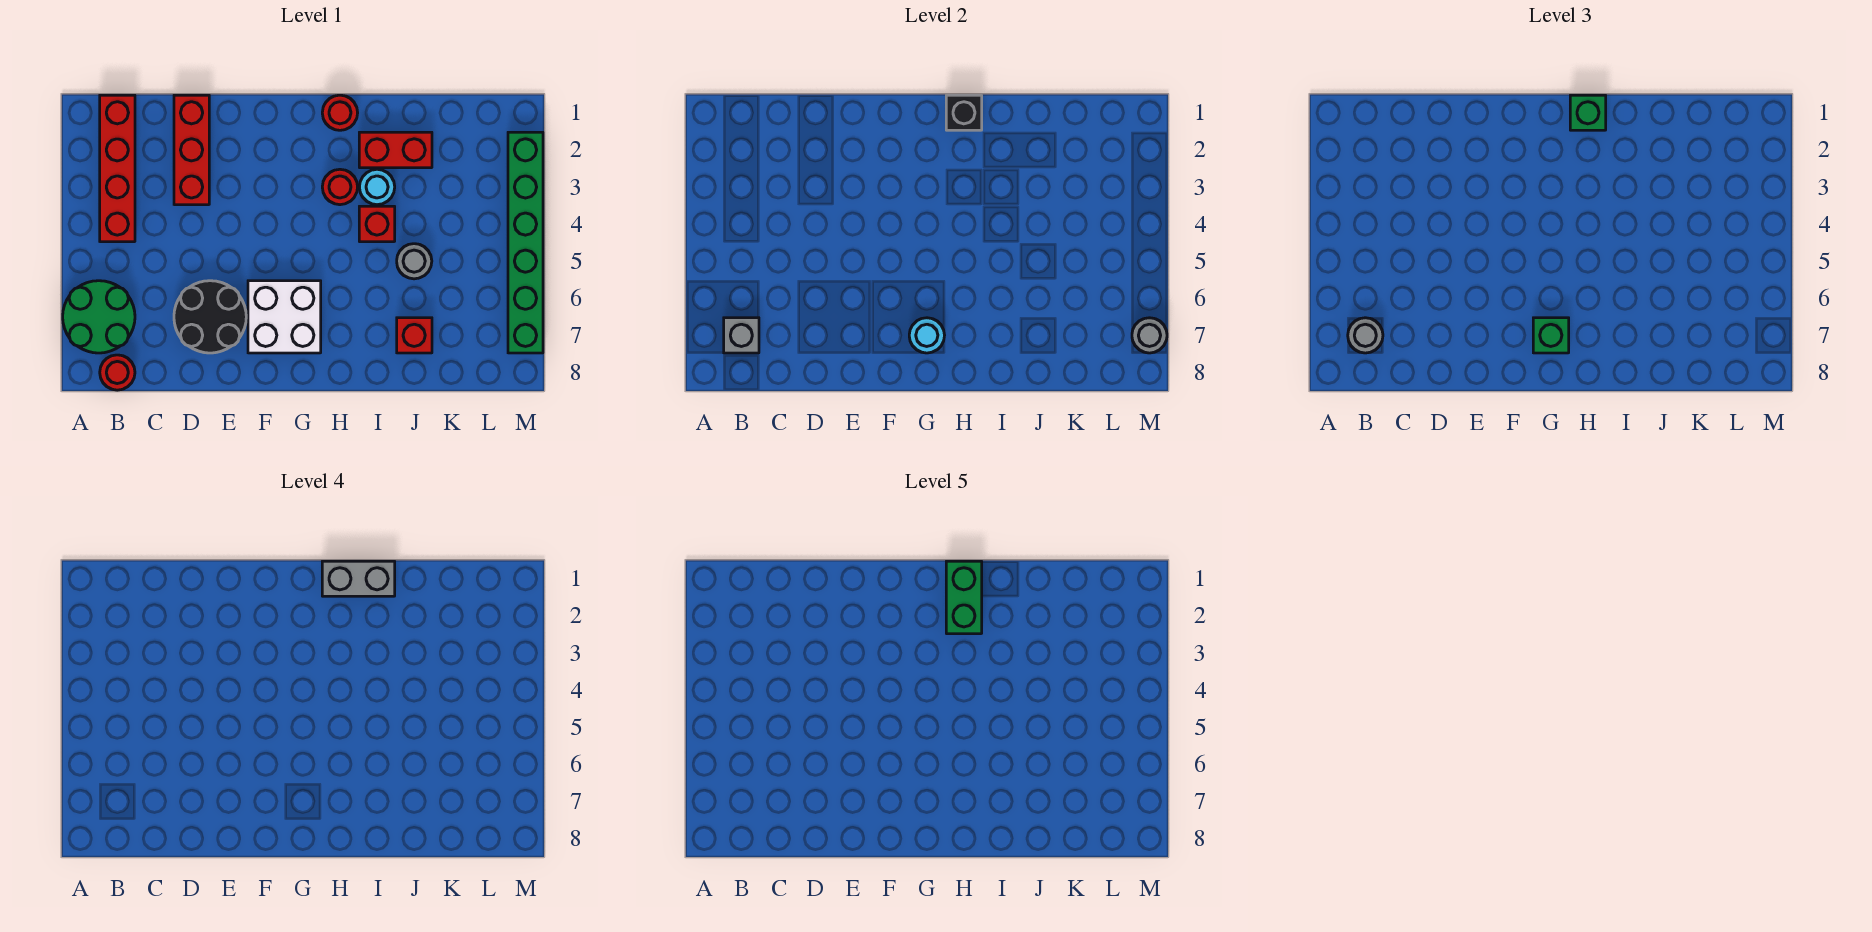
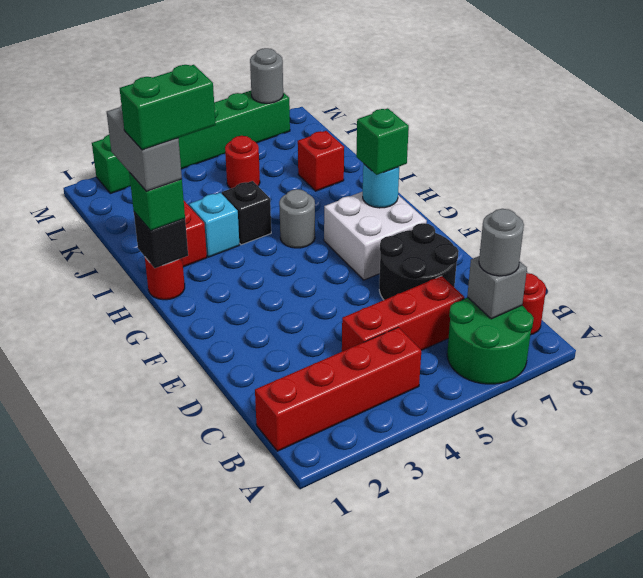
red 1x3 brick [174,95,209,205] -> red 1x3 brick moved to [342,276,464,351]
red 1x1 round brick [322,169,358,205] -> red 1x1 round brick moved to [225,136,260,189]
cyan 1x1 round brick [360,169,395,205] -> cyan 1x1 brick [189,193,239,257]
red 1x1 brick [359,206,395,242] -> black 1x1 brick [222,181,271,245]
grey 1x1 round brick [397,244,432,279] -> grey 1x1 round brick moved to [279,189,315,248]

